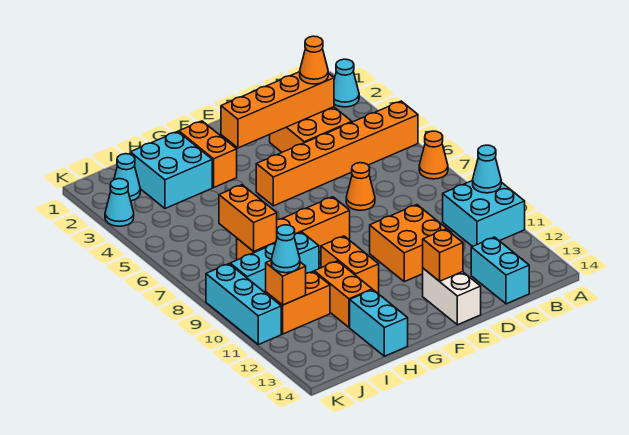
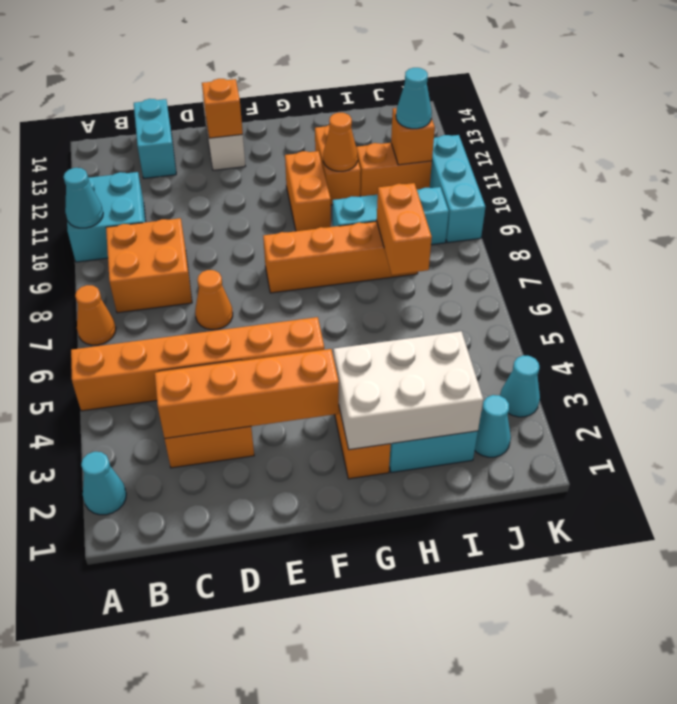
orange 1x1 cone [300,36,328,84] -> orange 1x1 cone moved to [323,113,358,171]
orange 2x2 brick [370,205,451,282] -> orange 2x2 brick moved to [106,218,192,313]
none -> white 2x3 brick [334,331,483,450]
cyan 1x2 brick [350,290,408,356] -> none

